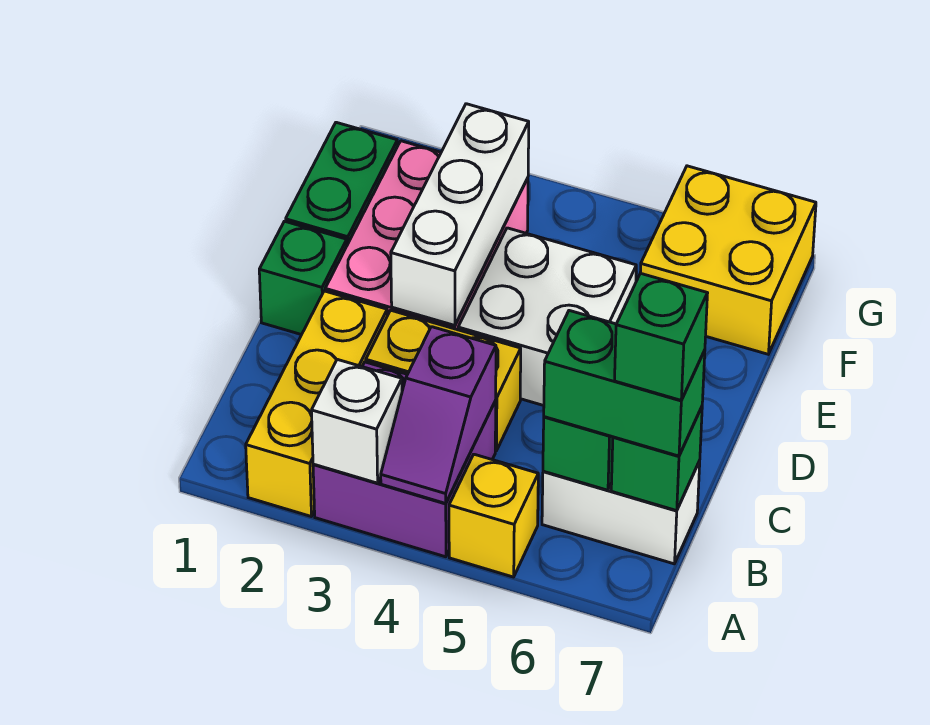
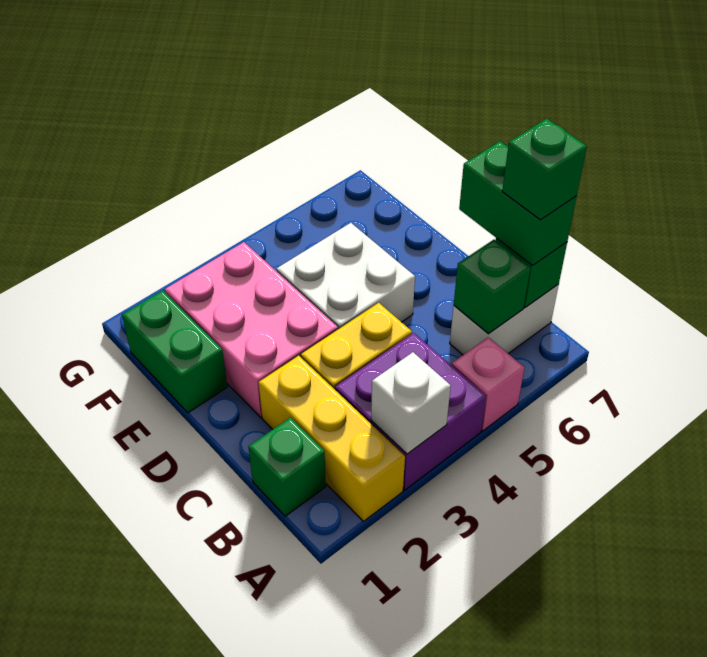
purple 1x2 slope [381,327,496,503] -> none
yellow 1x1 brick [449,454,538,577] -> pink 1x1 brick [452,337,524,431]
green 1x2 brick [544,311,705,456] -> green 1x2 brick turned to [459,141,577,266]
green 1x1 brick [259,221,347,335] -> green 1x1 brick moved to [249,418,326,516]
white 1x3 brick [391,104,529,325] -> none
yellow 2x2 brick [640,166,816,354] -> none

